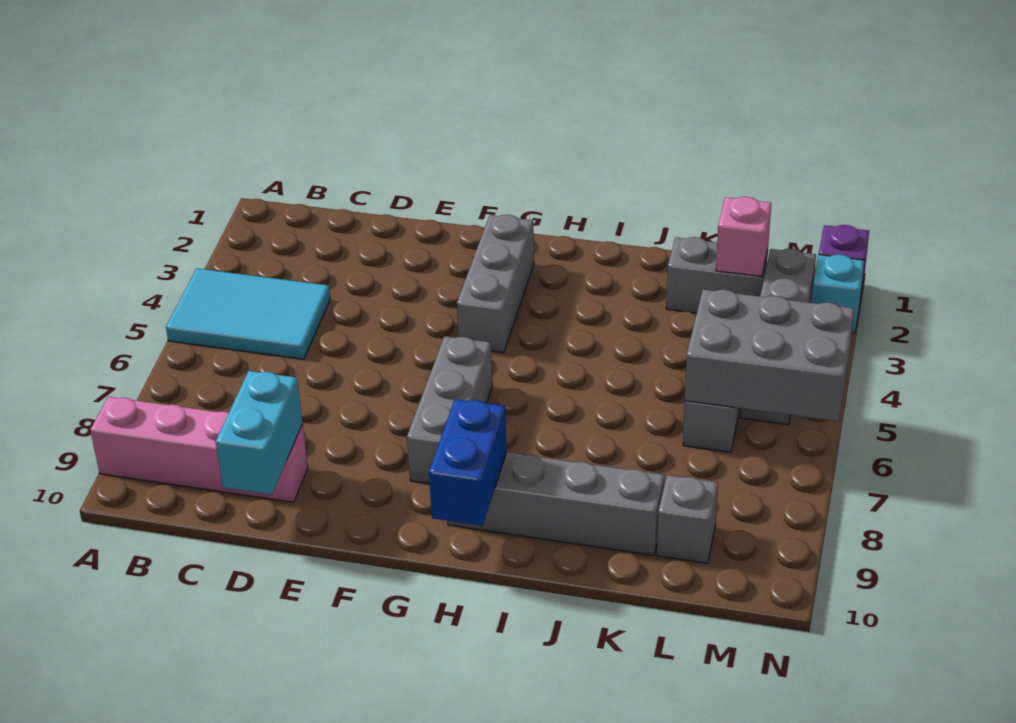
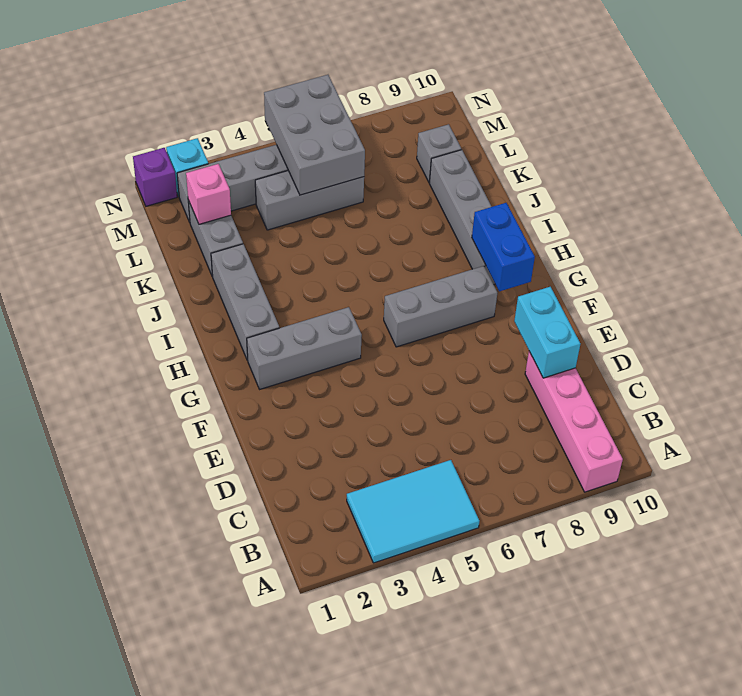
cyan 2x3 tile [166,268,330,359] -> cyan 2x3 tile turned to [347,460,479,563]
cyan 1x2 brick [216,371,303,495] -> cyan 1x2 brick turned to [514,287,580,378]
none -> grey 1x3 brick [211,244,279,360]
blue 1x2 brick [429,399,507,526] -> blue 1x2 brick turned to [472,203,535,291]

